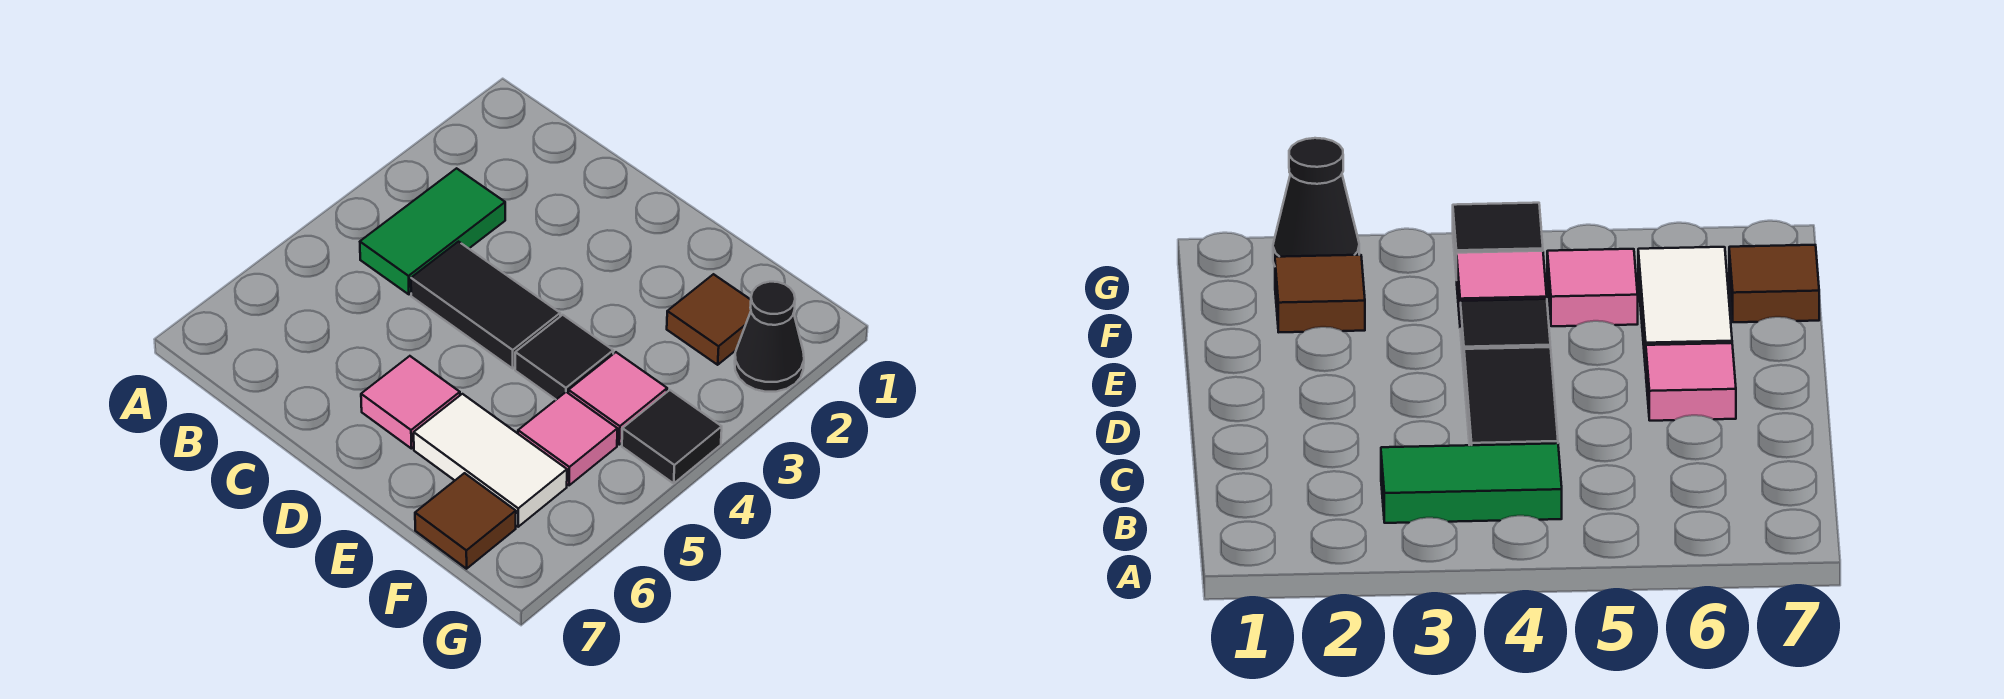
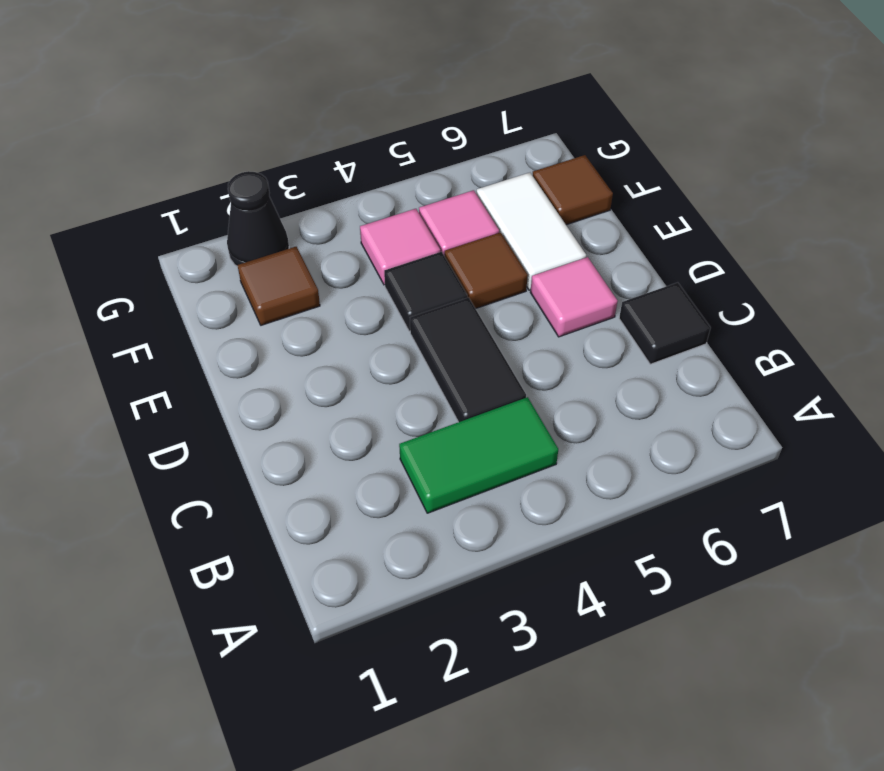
none -> brown 1x1 tile [445,232,528,309]
black 1x1 tile [622,390,722,483] -> black 1x1 tile moved to [619,282,710,364]

